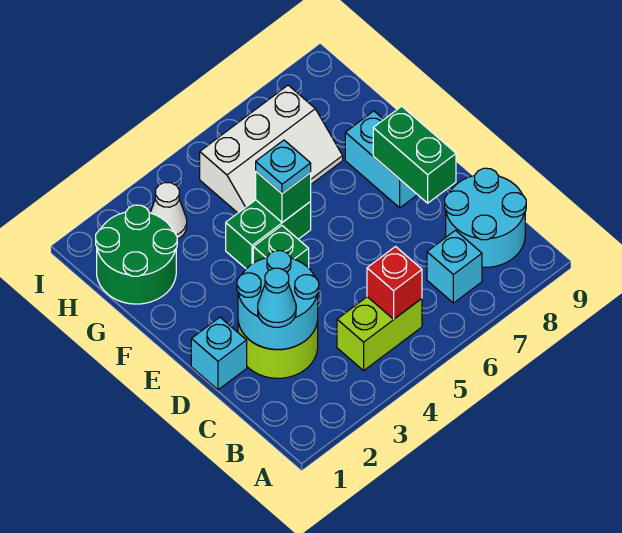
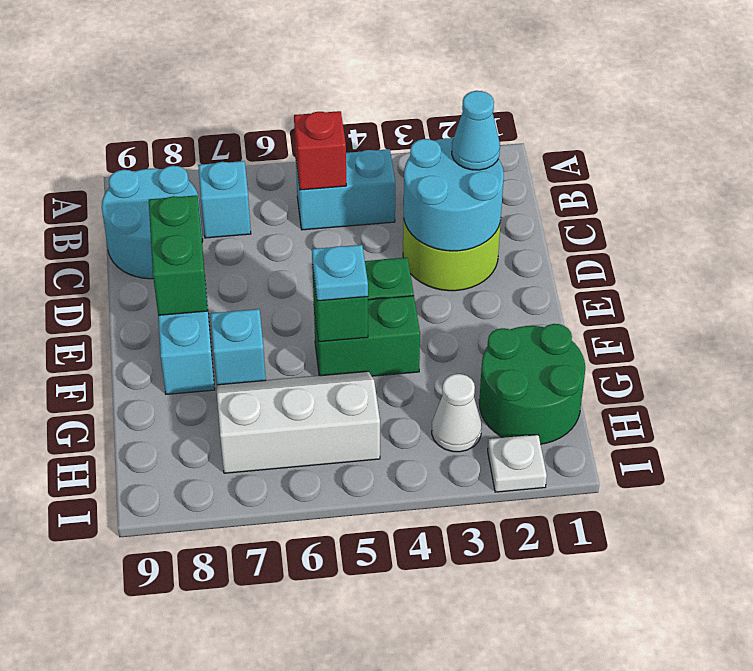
lime 1x2 brick [337,297,422,371] -> cyan 1x2 brick [296,149,395,230]
cyan 1x1 brick [191,317,247,390] -> cyan 1x1 brick moved to [210,309,266,385]
none -> white 1x1 plate [488,435,547,492]

